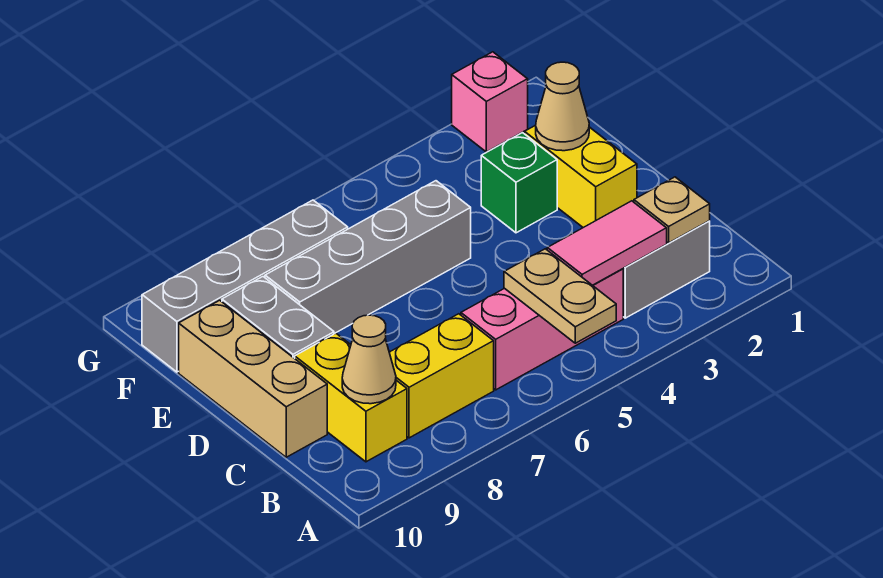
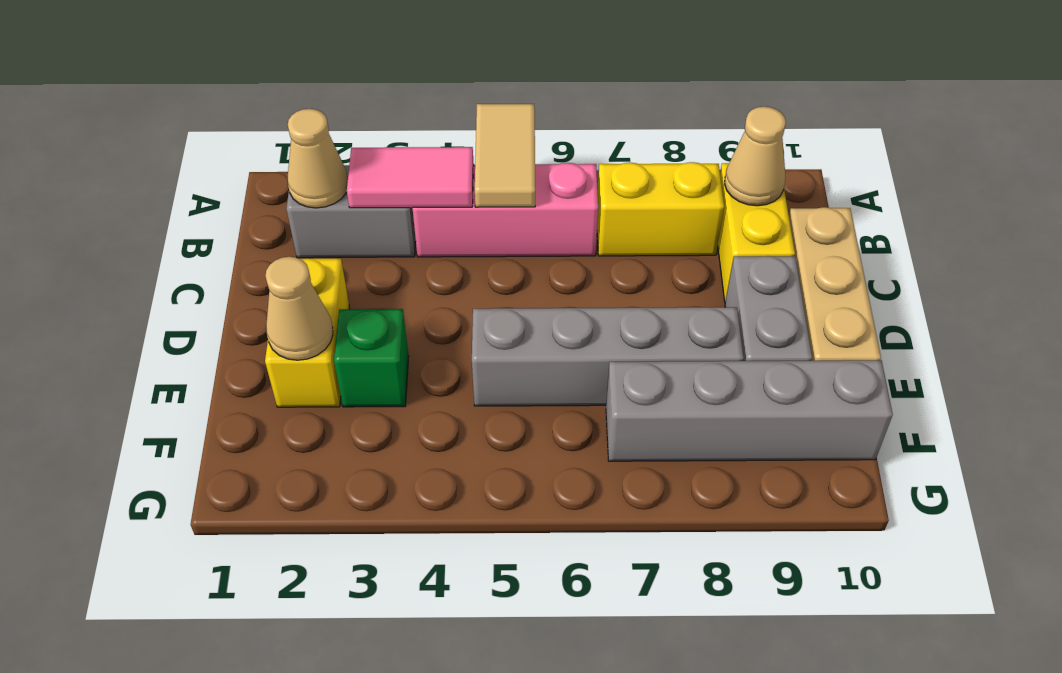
tan 1x2 plate [504,249,616,343] -> tan 1x2 tile [475,104,535,207]
tan 1x1 plate [634,177,710,243] -> tan 1x1 cone [288,109,348,208]
pink 1x1 brick [452,52,528,152] -> none

